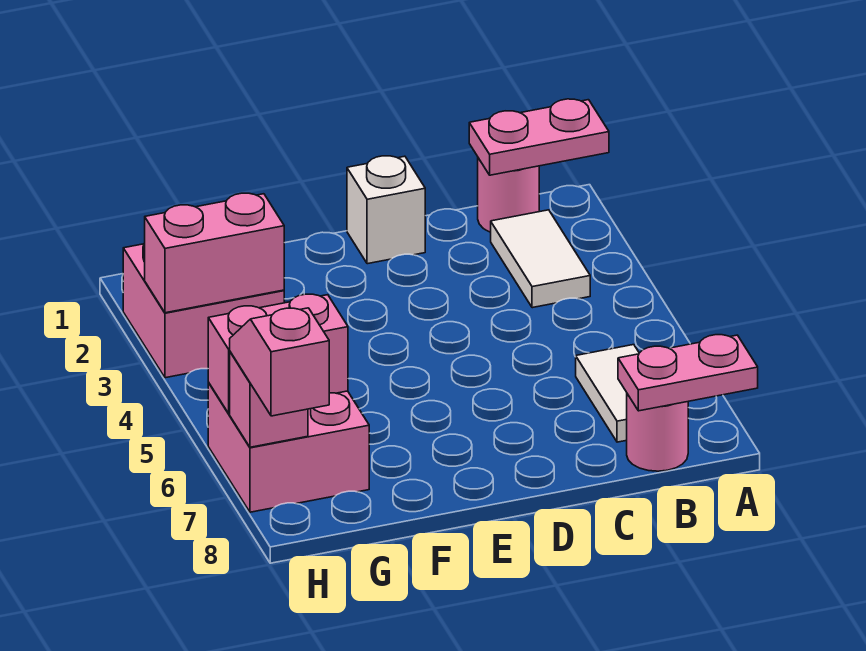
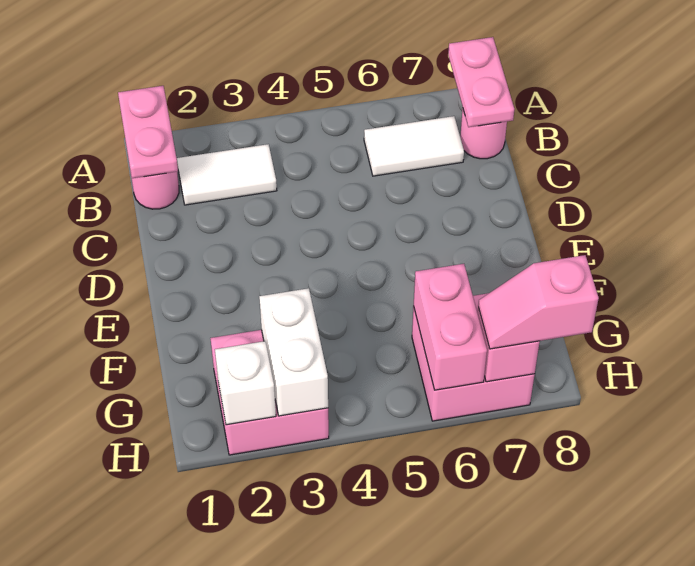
white 1x1 brick [347,156,425,264] -> white 1x1 brick moved to [215,341,276,425]
pink 1x2 brick [145,193,284,313] -> white 1x2 brick [259,288,328,416]

